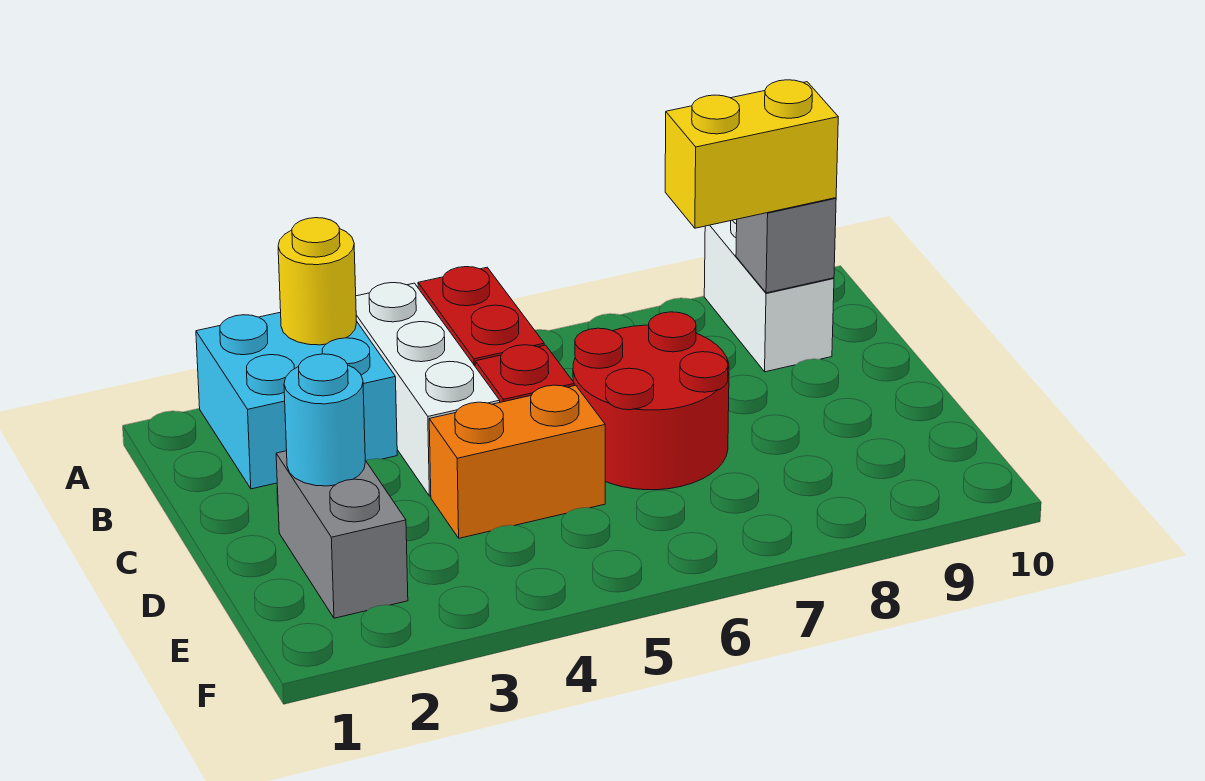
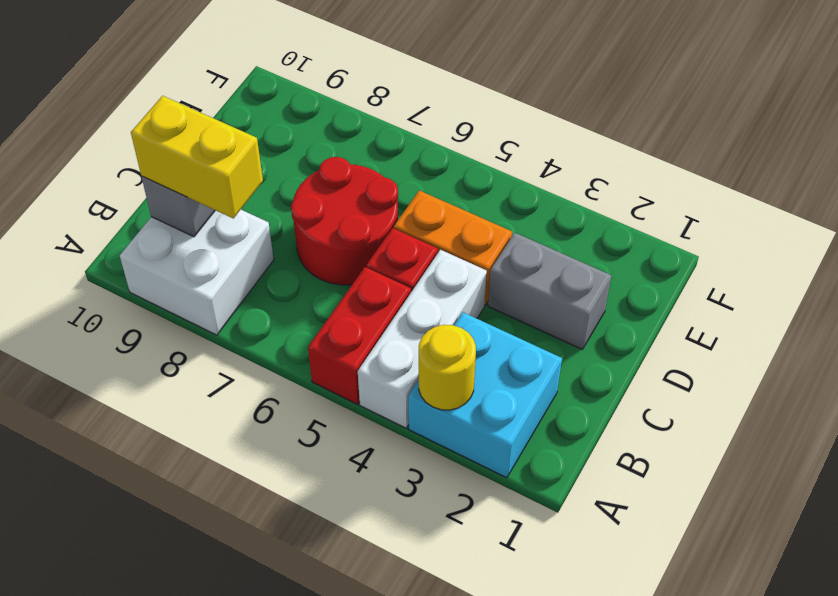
white 1x2 brick [704,219,834,372] -> white 2x2 brick [120,210,274,335]
grey 1x2 brick [276,451,408,618] -> grey 1x2 brick turned to [488,233,611,349]
cyan 1x1 round brick [284,354,365,486] -> none

